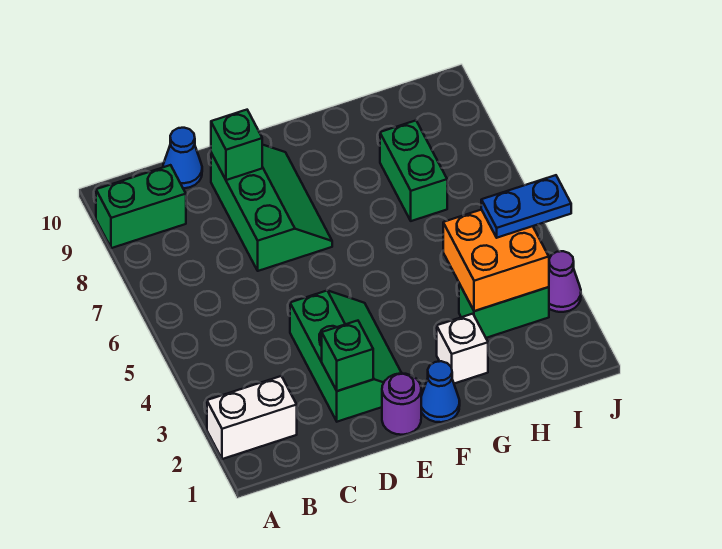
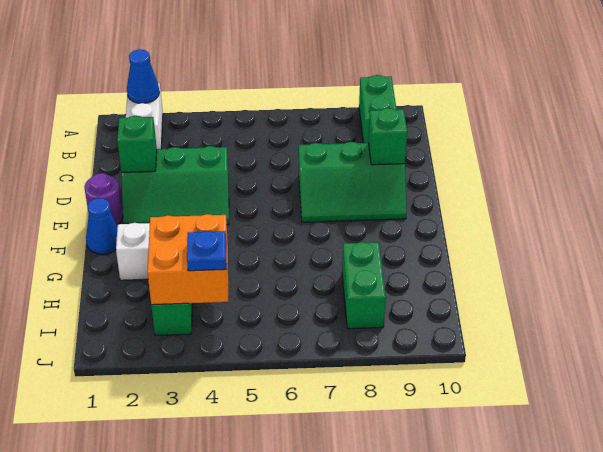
blue 1x1 cone [163,128,202,188] -> blue 1x1 cone moved to [127,50,159,103]
green 1x2 brick [380,121,447,221] -> green 1x2 brick turned to [342,242,386,329]
blue 1x2 plate [481,175,571,238] -> blue 1x1 plate [187,231,227,271]
purple 1x1 cone [549,251,581,312] -> none

